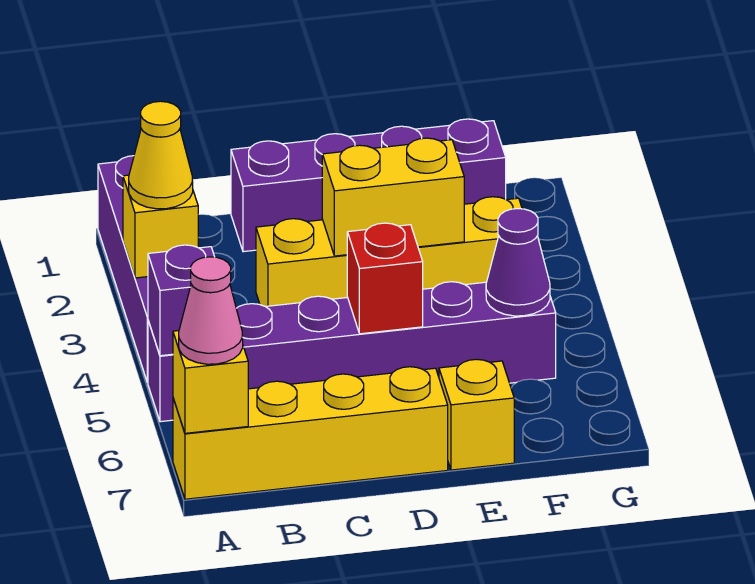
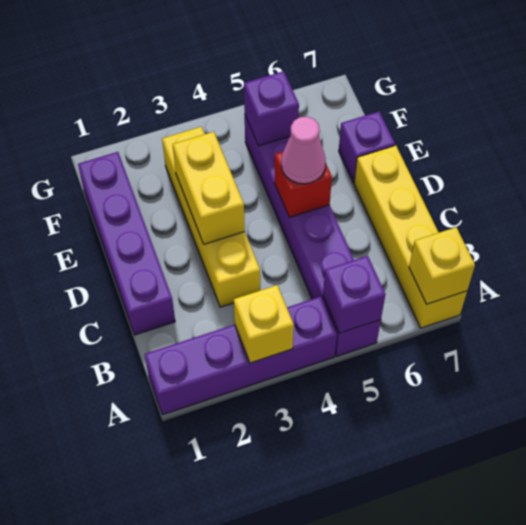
yellow 1x1 cone [129,101,193,209] -> none
pink 1x1 cone [179,257,243,364] -> pink 1x1 cone moved to [281,117,326,184]
yellow 1x1 brick [439,359,514,470] -> purple 1x1 brick [339,112,395,183]
purple 1x1 cone [486,209,550,316] -> purple 1x1 brick [244,71,299,146]

